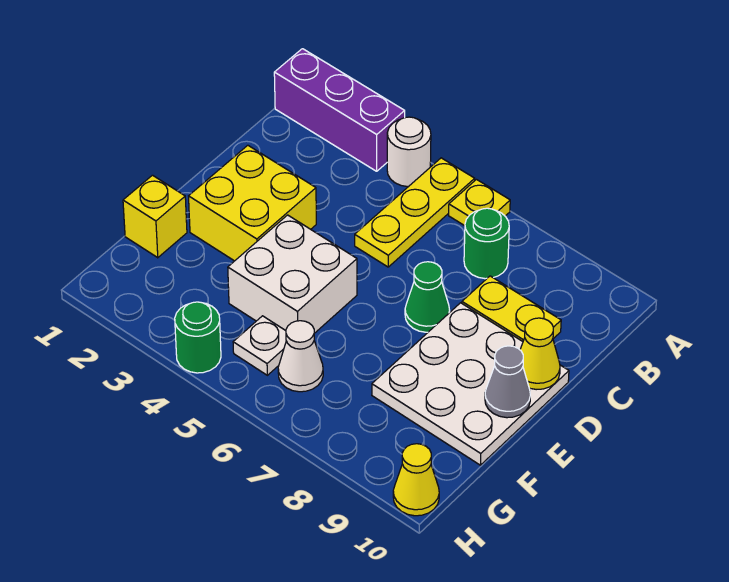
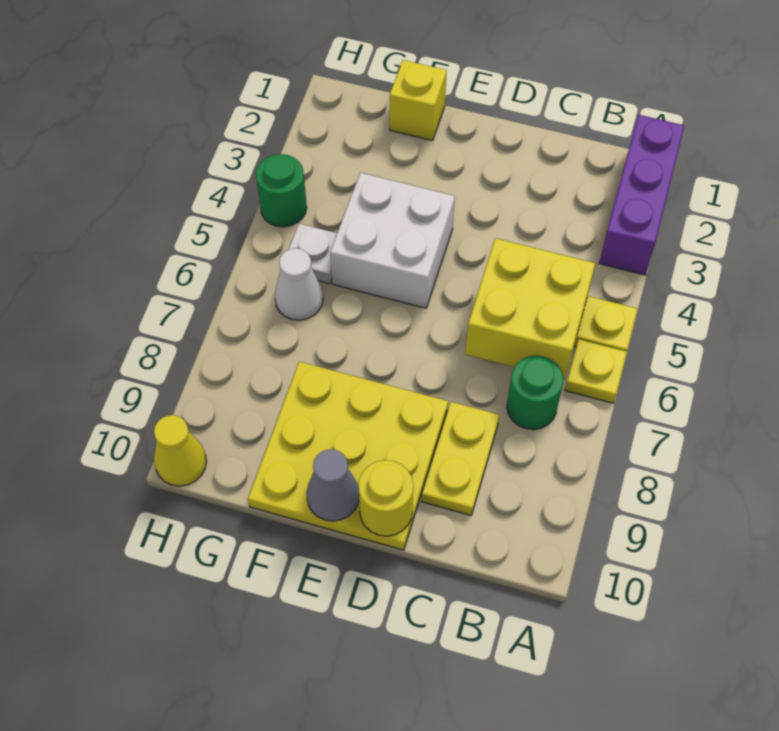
white 1x1 round brick [387,117,431,187] -> none
yellow 2x2 brick [189,145,316,261] -> yellow 2x2 brick moved to [465,238,595,380]
green 1x1 cone [405,262,450,332] -> none
white 3x3 plate [372,303,569,465] -> yellow 3x3 plate [248,362,448,550]
yellow 1x1 cone [520,318,560,390] -> yellow 1x1 round brick [358,460,413,536]

